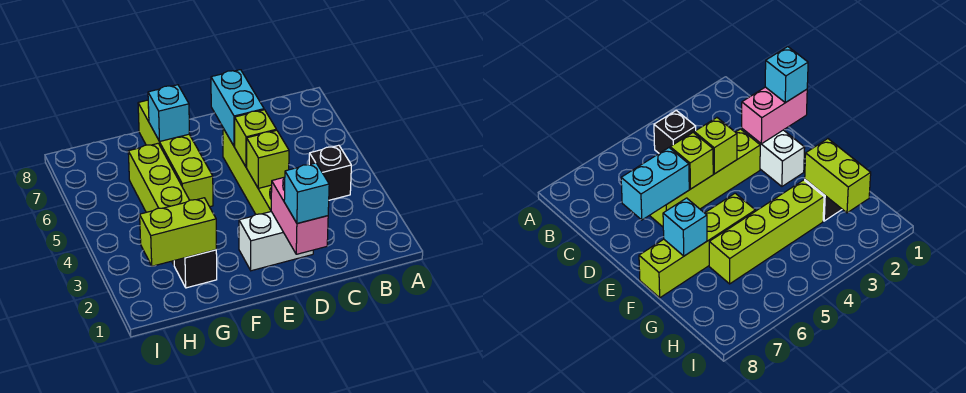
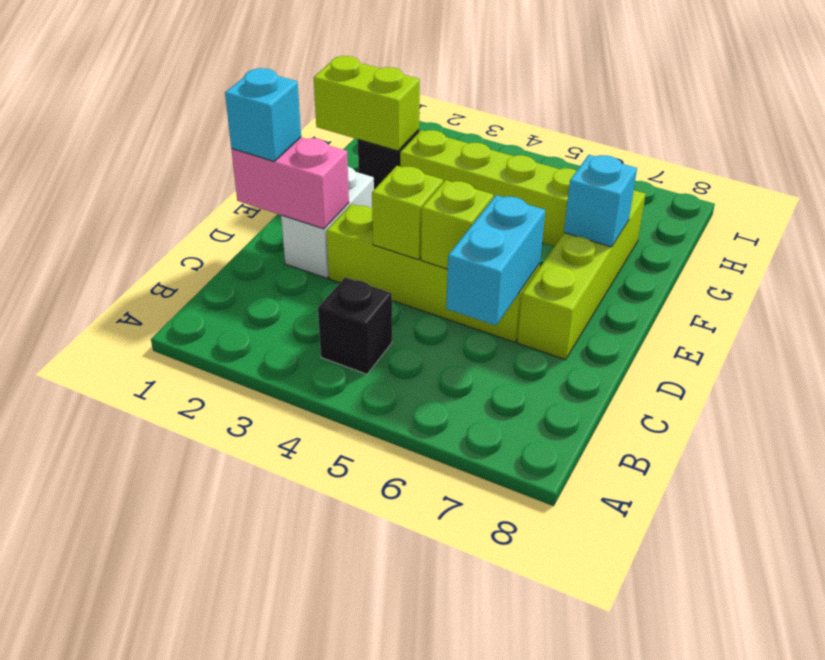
cyan 1x2 brick [211,70,264,146] -> cyan 1x2 brick turned to [446,195,545,326]
lime 1x4 brick [138,100,213,207] -> lime 1x4 brick turned to [517,190,646,360]
lime 1x2 brick [140,198,216,266] -> lime 1x2 brick turned to [314,56,420,151]

